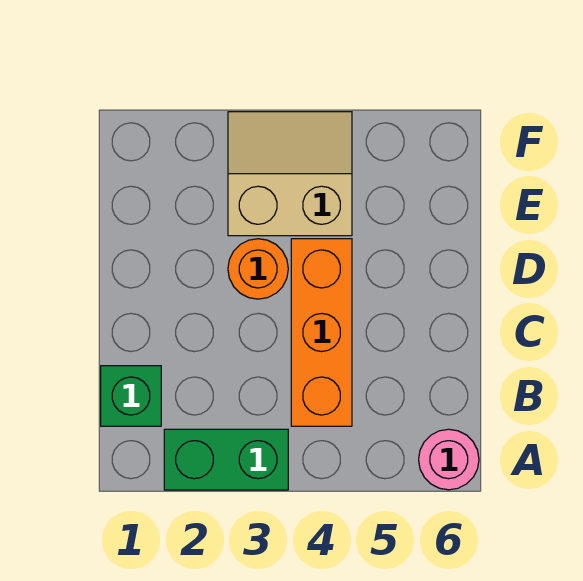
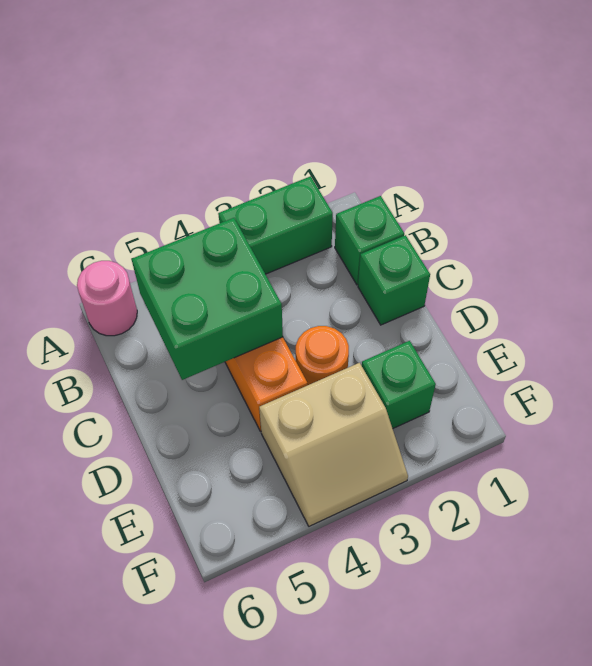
none -> green 2x2 brick [132,218,283,380]
none -> green 1x1 brick [358,235,430,325]
none -> green 1x1 brick [362,341,436,429]

